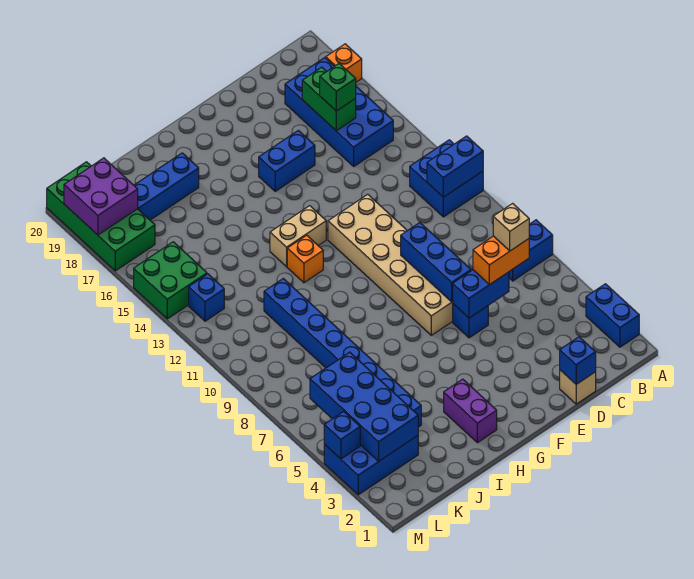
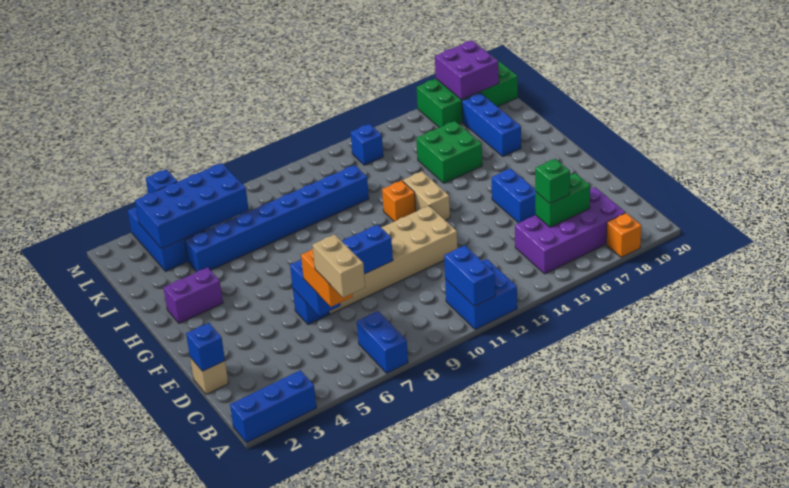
blue 1x2 brick [586,284,639,347] -> blue 1x3 brick [230,370,317,443]
blue 2x4 brick [285,58,393,166] -> purple 2x4 brick [515,187,625,274]
tan 1x1 brick [493,203,529,251] -> tan 1x2 brick [313,234,365,298]
green 2x2 brick [134,242,207,319] -> green 2x2 brick moved to [416,121,482,183]

